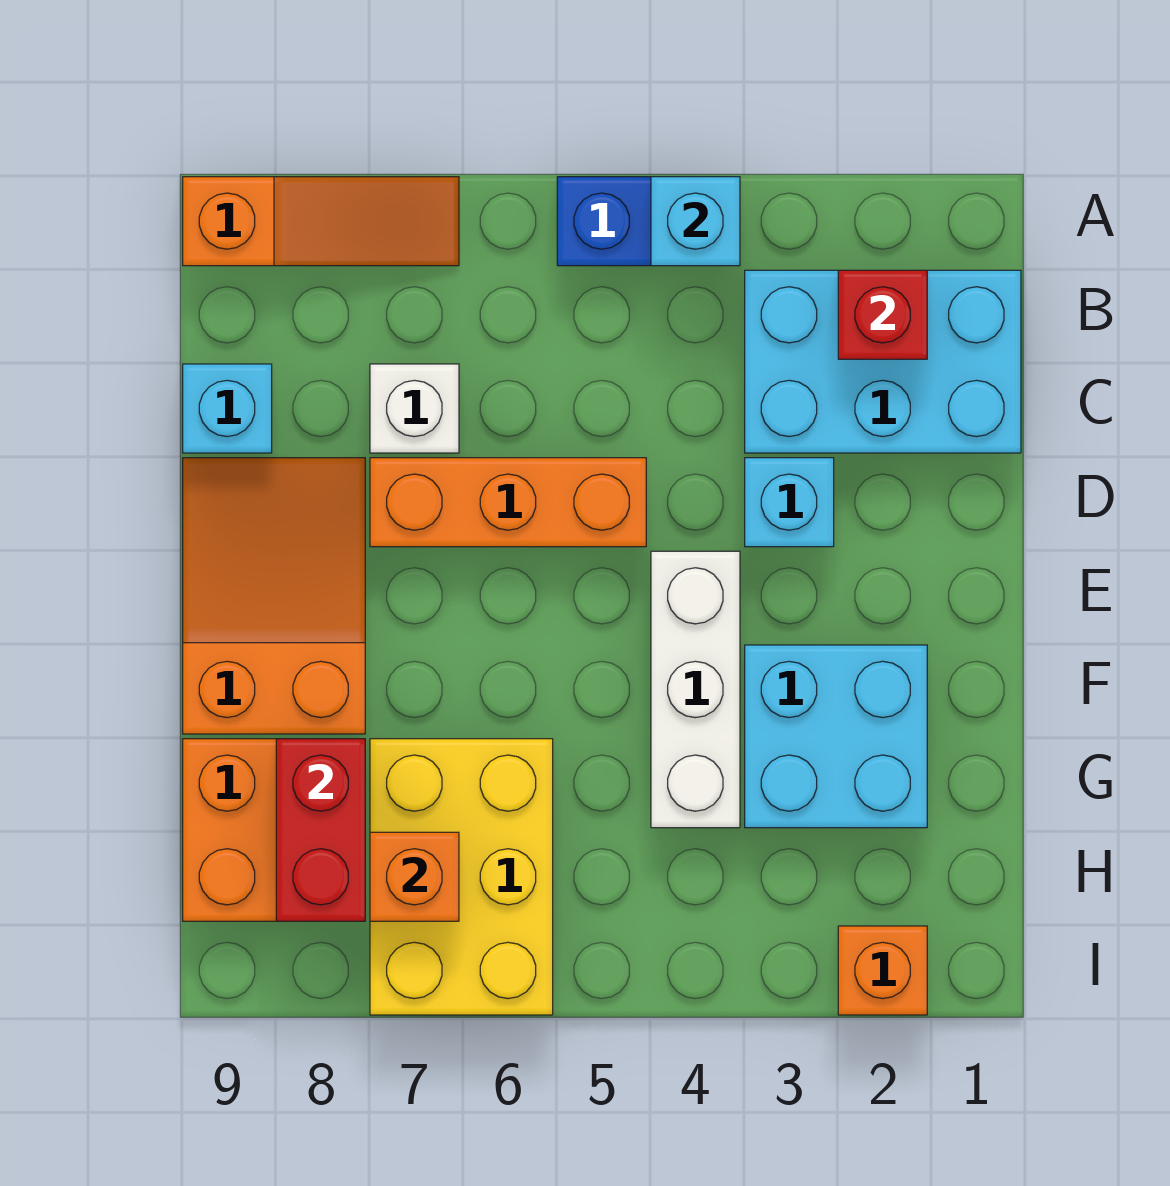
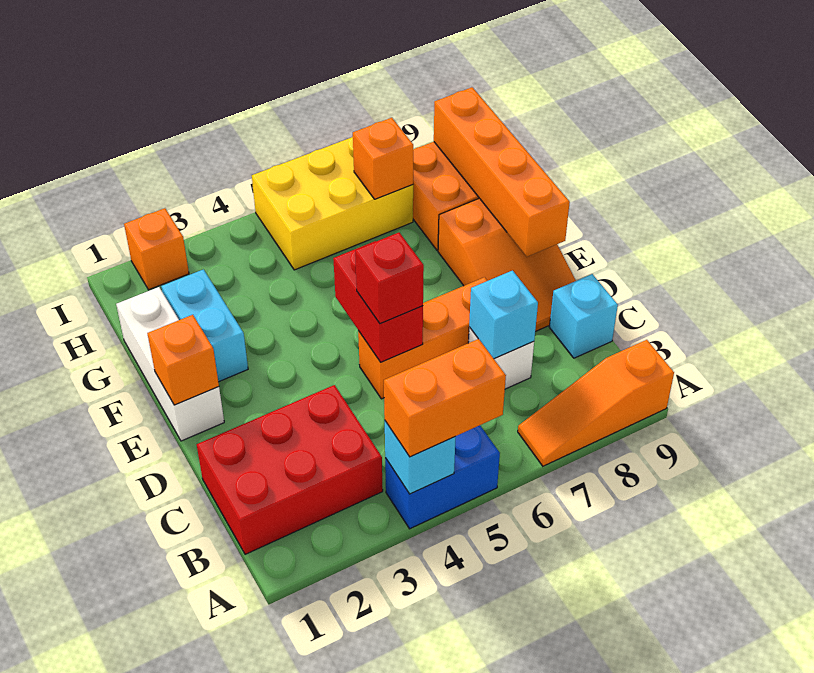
none -> orange 1x2 brick [384,339,506,457]
cyan 2x3 brick [745,270,1021,453] -> red 2x3 brick [197,385,383,554]
red 1x1 brick [838,270,927,359] -> red 1x1 brick moved to [355,233,424,324]
cyan 1x1 brick [745,458,834,547] -> cyan 1x1 brick moved to [469,271,538,359]
none -> orange 1x1 brick [147,315,219,405]
white 1x3 brick [651,551,740,828] -> white 1x3 brick moved to [116,287,224,441]
none -> orange 1x4 brick [434,87,570,257]
cyan 2x2 brick [745,645,927,828] -> cyan 1x2 brick [161,269,248,382]
yellow 2x3 brick [370,739,553,1015] -> yellow 2x3 brick turned to [252,137,413,270]
red 1x2 brick [276,739,365,921] -> red 1x2 brick moved to [333,241,423,362]

